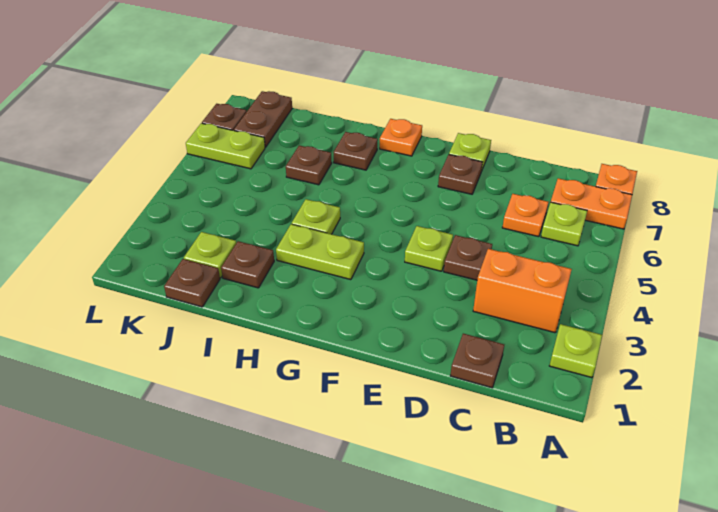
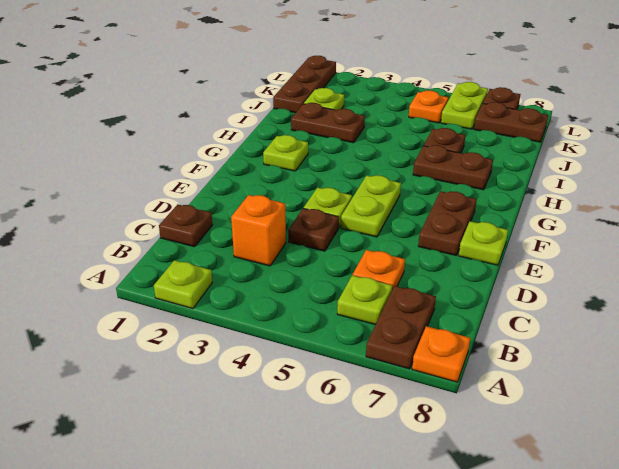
orange 1x2 plate [551,178,632,229] -> brown 1x2 plate [366,286,436,369]
orange 1x2 brick [473,249,572,333] -> orange 1x1 brick [231,195,286,266]
brown 1x1 plate [438,155,482,194] -> brown 1x2 plate [418,191,477,256]
lime 1x2 plate [276,224,364,280] -> lime 1x2 plate moved to [341,175,401,237]
orange 1x1 plate [380,119,422,156] -> orange 1x1 plate moved to [409,91,448,123]
lime 1x1 plate [292,199,340,234] -> lime 1x1 plate moved to [263,135,308,171]
brown 1x1 plate [334,132,378,170] -> brown 1x2 plate [413,145,493,190]
brown 1x1 plate [221,241,274,288] -> brown 1x2 plate [291,103,365,143]
brown 1x1 plate [164,259,220,307] -> brown 1x3 plate [273,56,336,113]

